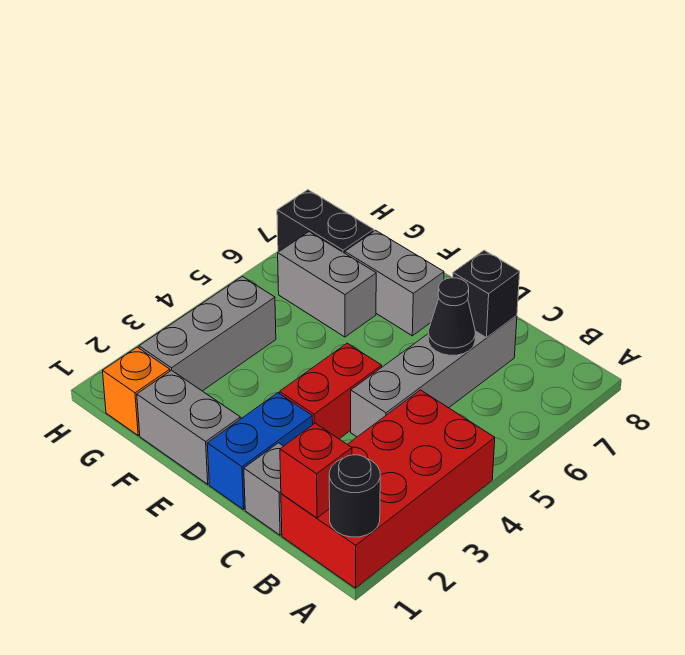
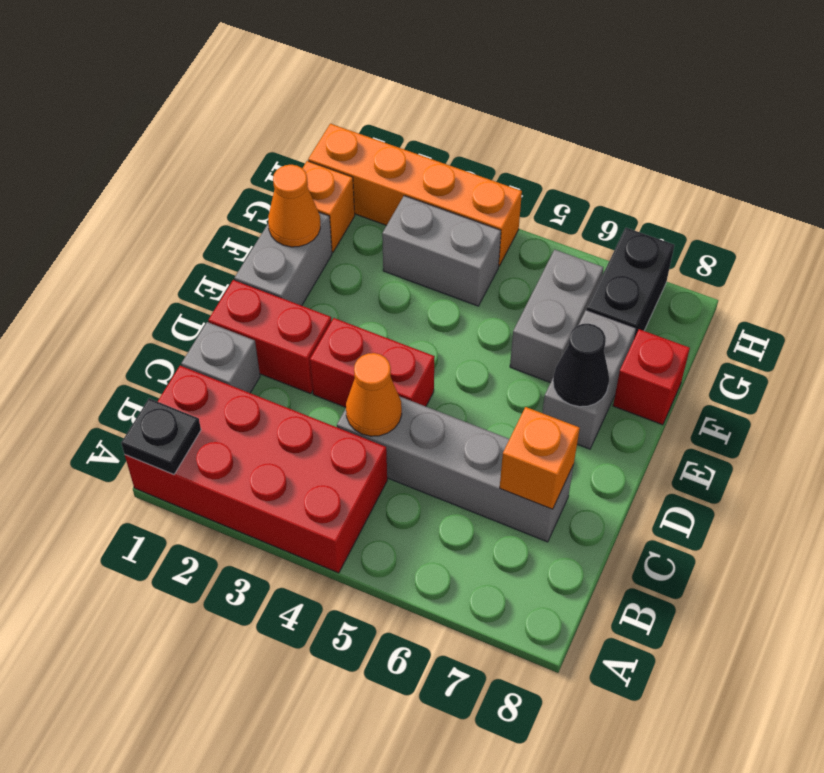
black 1x1 round brick [329,455,380,537] -> black 1x1 plate [121,398,201,475]
red 1x1 brick [280,423,352,518] -> red 1x1 brick moved to [613,329,690,425]
none -> orange 1x1 cone [346,353,402,436]
black 1x1 cone [428,278,475,355] -> black 1x1 cone moved to [553,324,609,407]
black 1x1 brick [453,250,520,338] -> orange 1x1 brick [500,407,580,509]
blue 1x2 brick [207,393,313,509] -> red 1x2 brick [208,280,332,394]
none -> orange 1x1 cone [268,165,320,247]
grey 1x3 brick [139,276,276,391] -> grey 1x2 brick [382,196,501,306]
none -> orange 1x4 brick [308,124,522,266]

